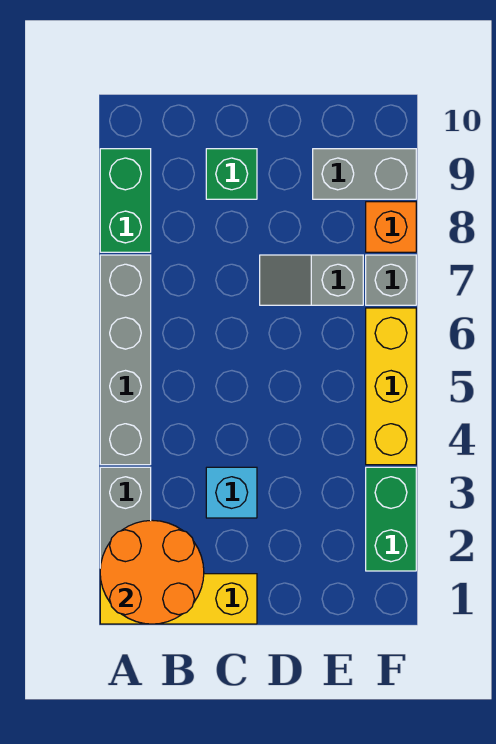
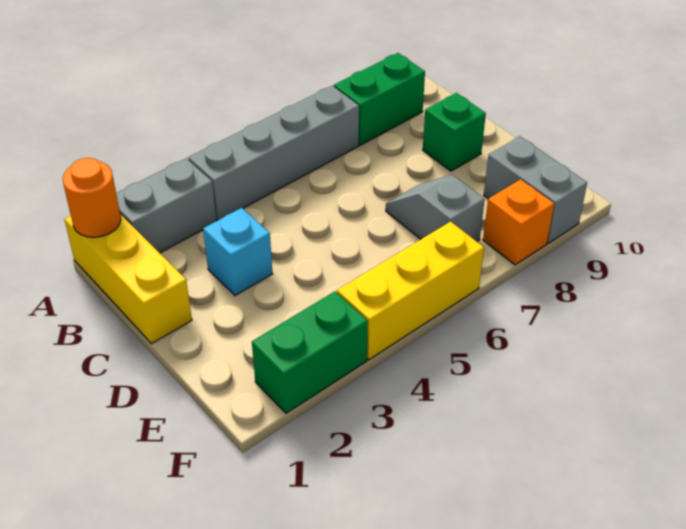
orange 2x2 round brick [100,520,204,624] -> orange 1x1 round brick [63,158,121,237]
grey 1x1 brick [366,255,416,305] -> none

